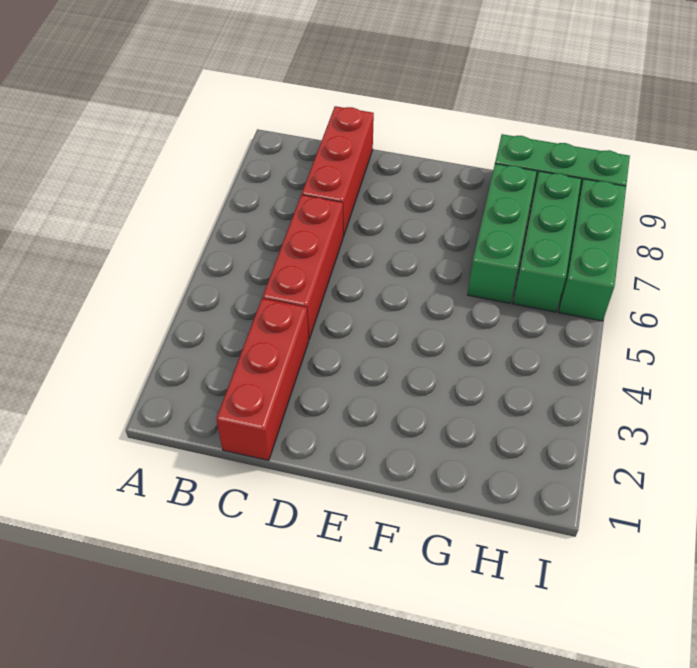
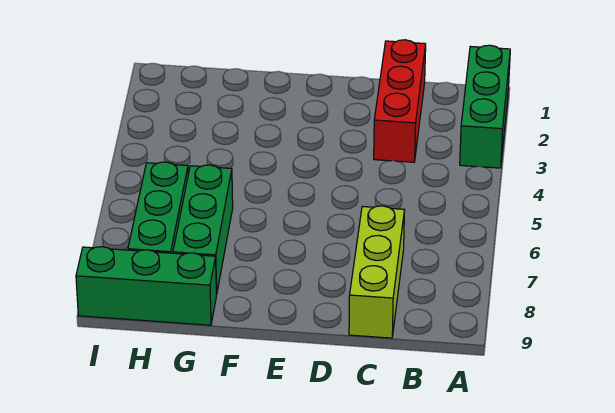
red 1x3 brick [263,195,343,339] -> none
red 1x3 brick [302,106,374,237] -> lime 1x3 brick [349,206,405,338]
green 1x3 brick [559,179,626,321] -> green 1x3 brick moved to [460,45,510,168]

